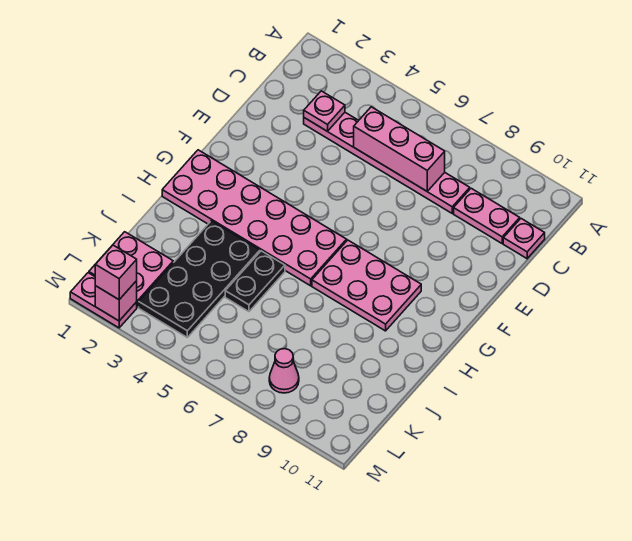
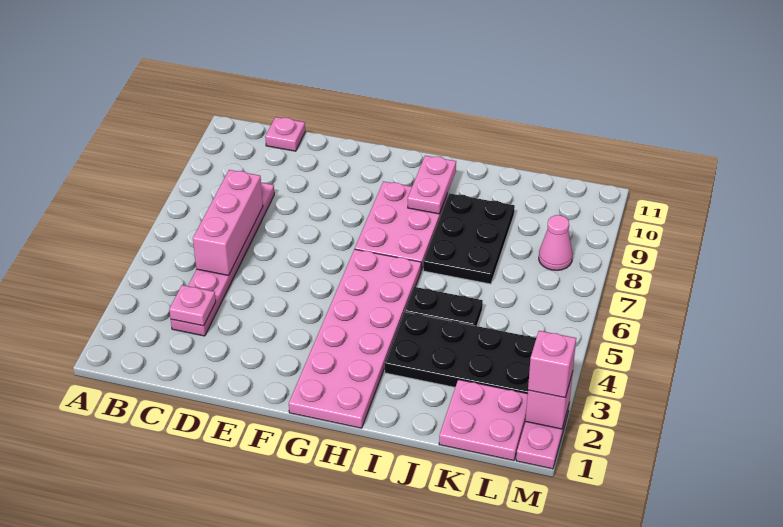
pink 1x2 plate [454,188,520,243] -> pink 1x2 plate moved to [408,156,456,214]
none -> black 2x3 plate [423,193,515,284]

